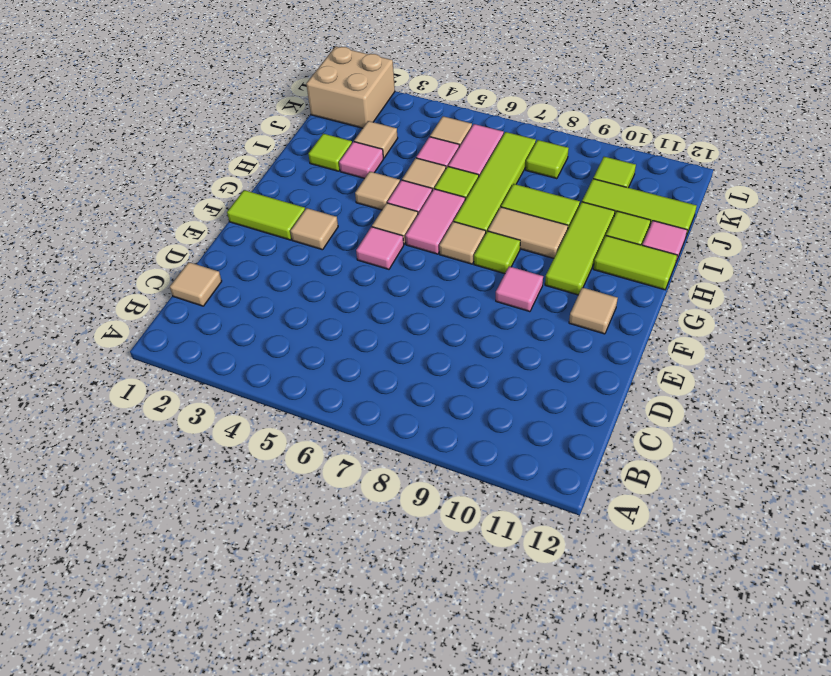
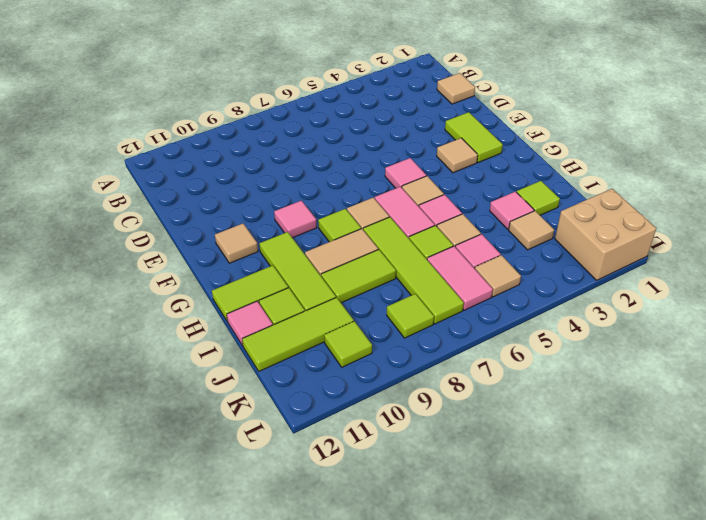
lime 1x2 tile [227,190,305,240] -> lime 1x2 tile turned to [445,112,503,163]
tan 1x1 tile [355,171,400,210] -> none

